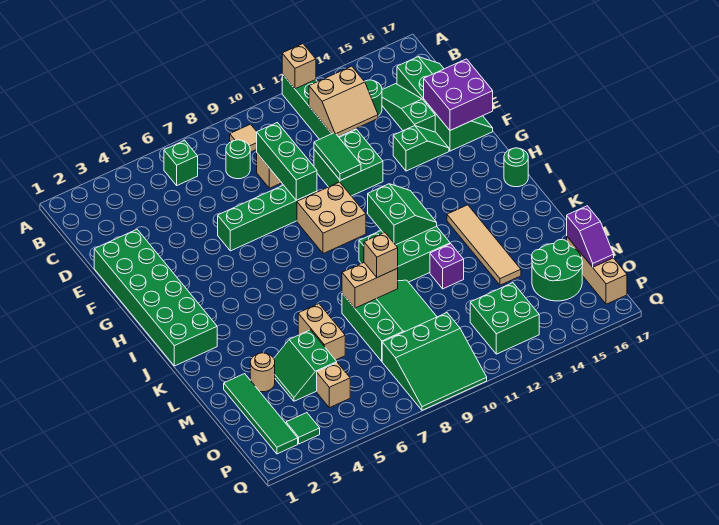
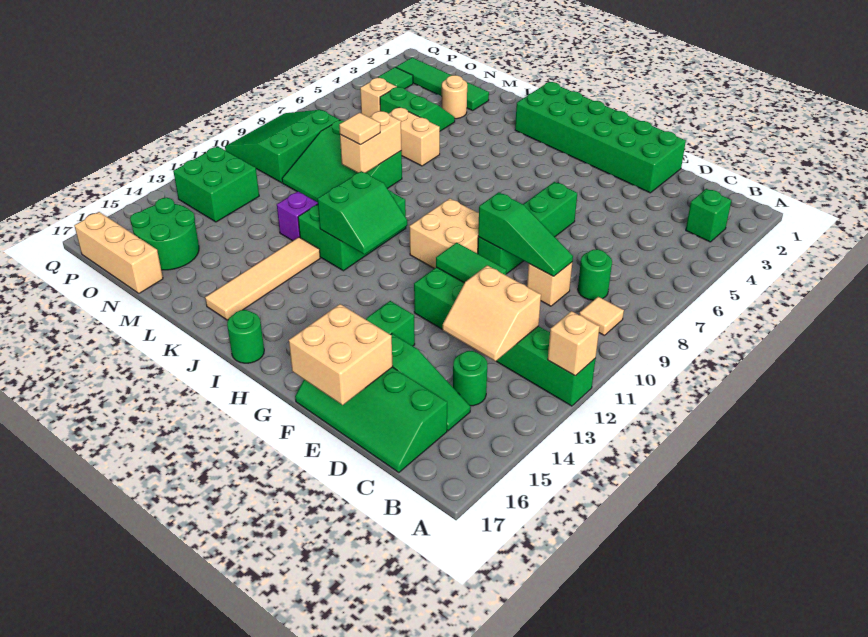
green 1x1 brick [164,140,198,185] -> green 1x1 brick moved to [686,189,732,242]
tan 2x2 slope [309,66,378,137] -> tan 2x2 slope turned to [443,265,541,361]
green 1x3 brick [257,123,317,200] -> green 1x3 slope [478,192,573,276]
purple 2x2 brick [424,59,493,130] -> tan 2x2 brick [289,304,393,405]
green 2x2 slope [368,184,437,245] -> green 2x2 slope turned to [318,171,407,254]
tan 1x4 tile [447,205,521,285] -> tan 1x4 tile turned to [205,237,320,320]
tan 1x1 brick [364,232,398,277] -> tan 1x1 tile [339,113,380,145]
purple 1x2 slope [567,206,614,267] -> none

